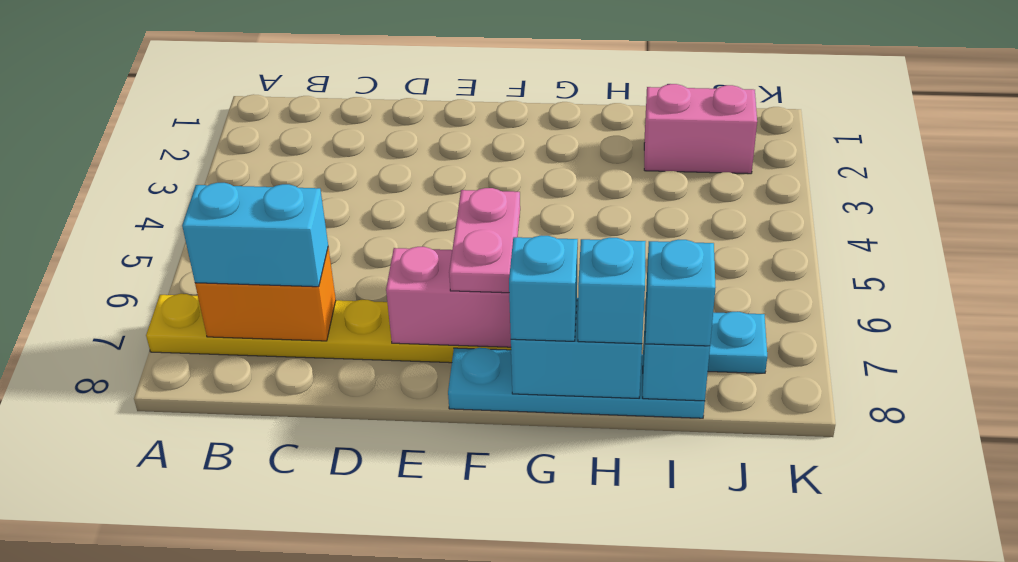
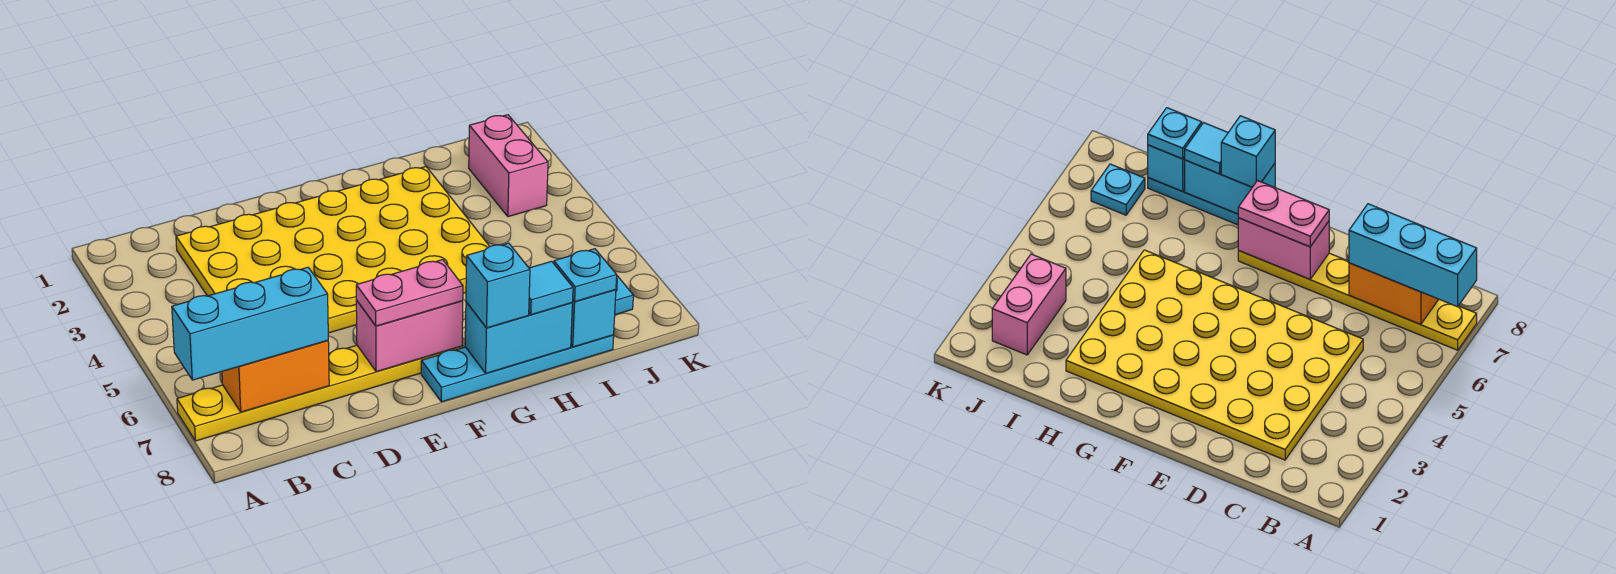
cyan 1x2 brick [182,183,328,287] -> cyan 1x3 brick [172,267,328,380]
none -> yellow 4x6 plate [176,167,490,333]
pink 1x2 plate [449,188,520,293] -> pink 1x2 plate turned to [356,260,463,326]
cyan 1x1 brick [578,238,646,344] -> cyan 1x1 tile [529,261,573,315]
pink 1x2 brick [644,84,757,174] -> pink 1x2 brick turned to [469,115,548,217]
cyan 1x1 brick [645,240,716,346] -> cyan 1x1 plate [554,249,617,302]

